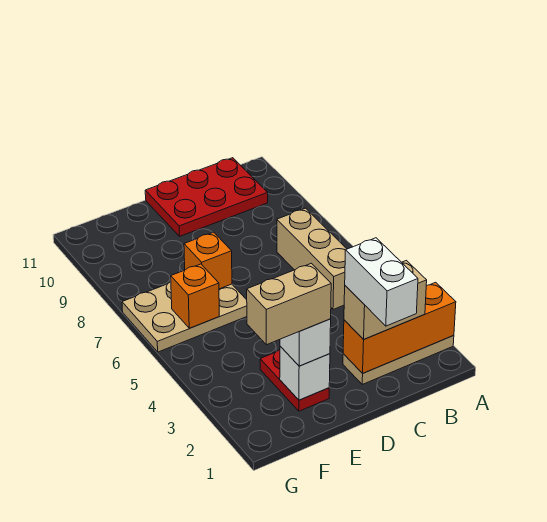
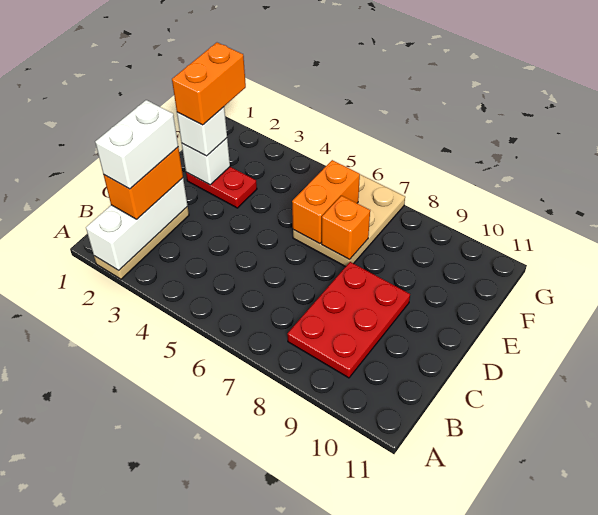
orange 1x3 brick [343,282,456,373] -> white 1x3 brick [86,178,188,270]
tan 1x2 brick [344,260,427,339] -> orange 1x2 brick [104,147,183,219]
tan 1x3 brick [277,208,346,310] -> none
red 2x3 plate [145,158,268,236] -> red 2x3 plate moved to [287,262,410,378]
white 1x2 brick [345,238,418,326] -> white 1x2 brick turned to [95,100,178,189]
tan 1x2 brick [247,263,331,345] -> orange 1x2 brick [172,43,246,125]
orange 1x1 brick [171,264,219,328] -> orange 1x2 brick [292,160,360,244]

